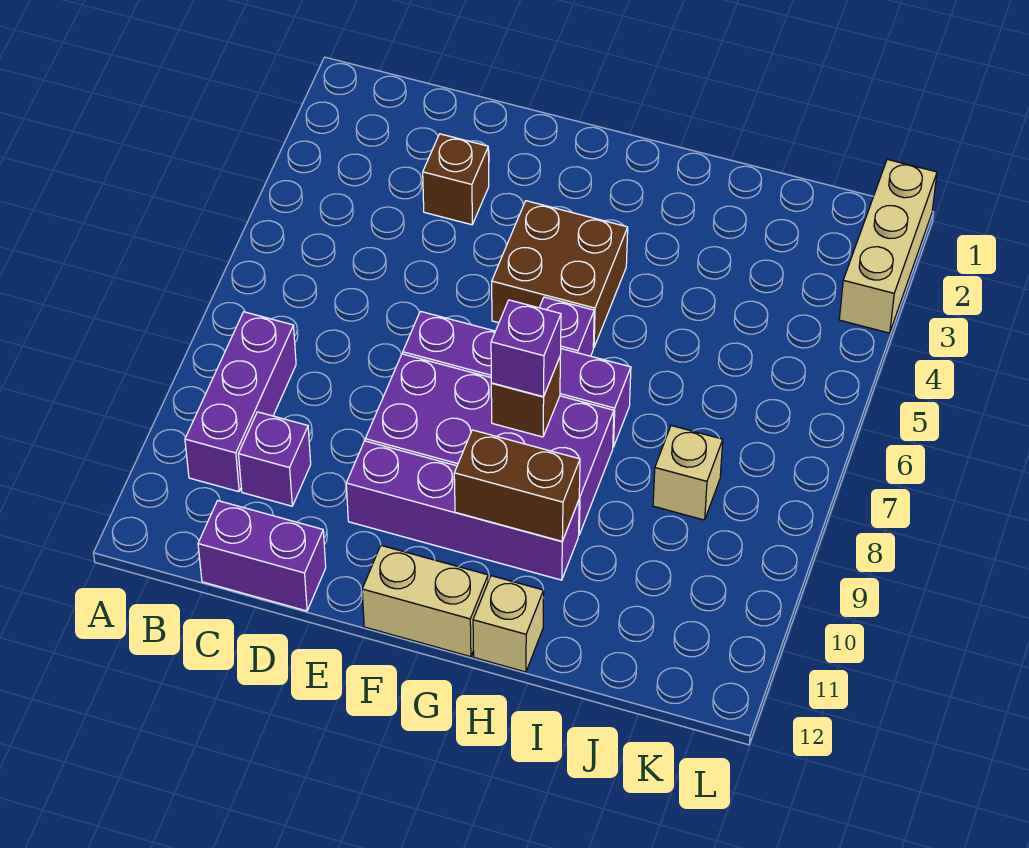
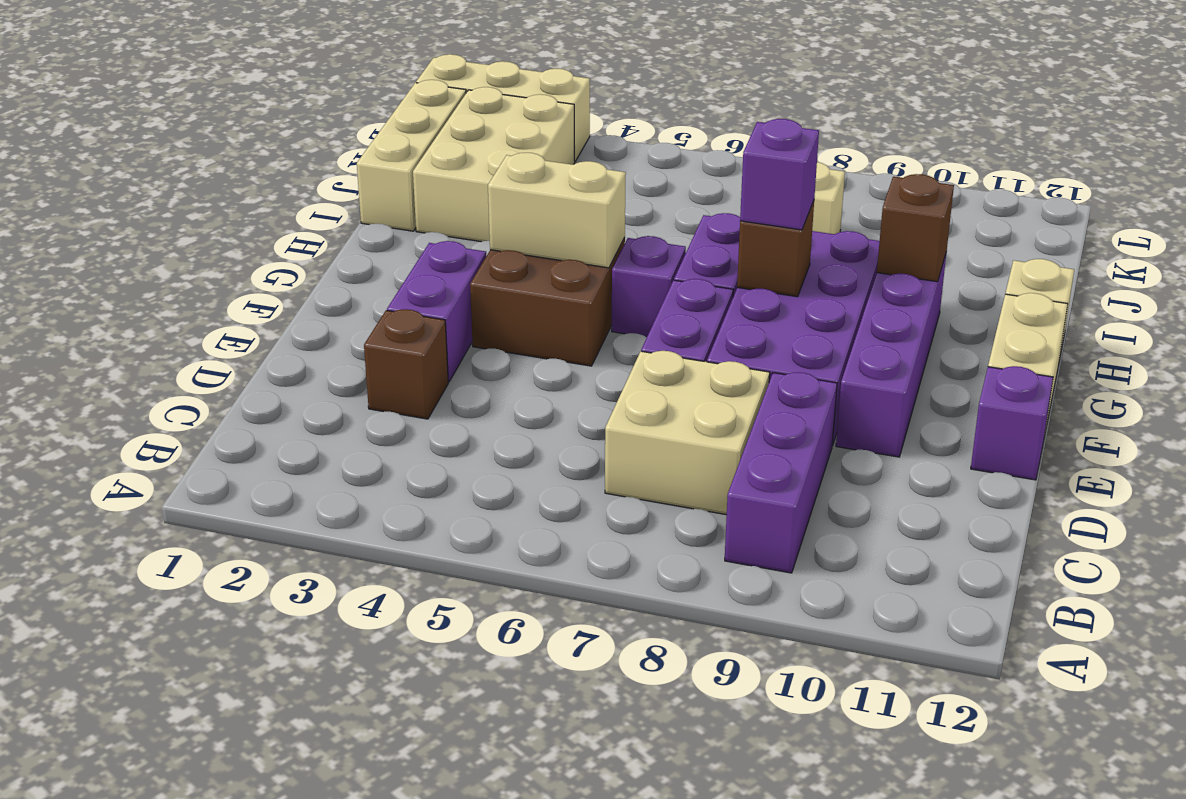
purple 1x3 brick [185,312,296,492] -> purple 1x3 brick turned to [725,372,837,573]
none -> tan 2x2 brick [605,351,770,515]
purple 1x1 brick [239,412,311,506] -> purple 1x1 brick moved to [971,366,1053,480]
purple 1x2 brick [198,501,326,611] -> purple 1x2 brick moved to [387,241,486,382]
none -> tan 1x2 brick [488,153,626,268]
brown 1x2 brick [454,430,580,541] -> brown 1x1 brick [877,174,954,282]
none -> tan 1x3 brick [357,80,466,231]
none -> tan 2x3 brick [413,87,575,242]

